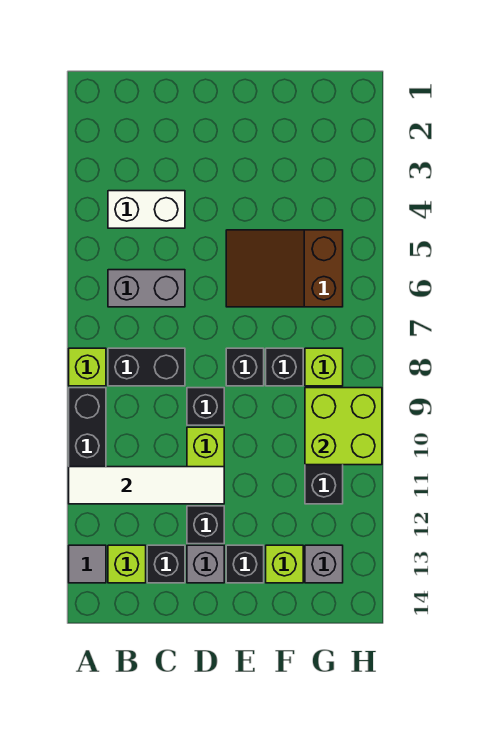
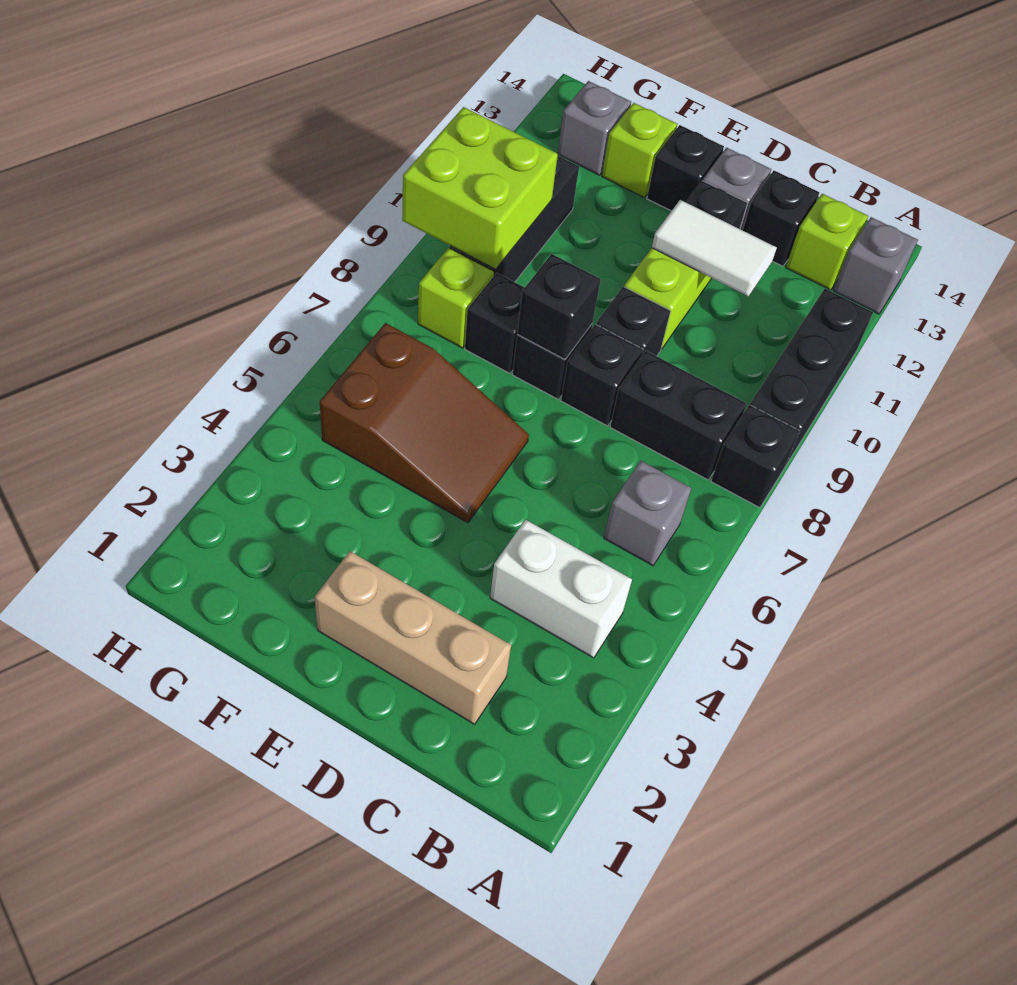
lime 1x1 brick [69,348,106,386] -> black 1x1 brick [711,405,800,508]
white 1x4 tile [69,467,224,504] -> white 1x2 tile [652,200,777,296]
grey 1x1 tile [69,545,106,583] -> grey 1x1 brick [834,217,918,314]
grey 1x2 brick [108,270,185,307] -> grey 1x1 brick [604,461,691,566]
none -> tan 1x3 brick [315,551,511,724]
none -> black 1x1 brick [561,324,643,426]
none -> black 1x1 brick [517,254,601,359]

